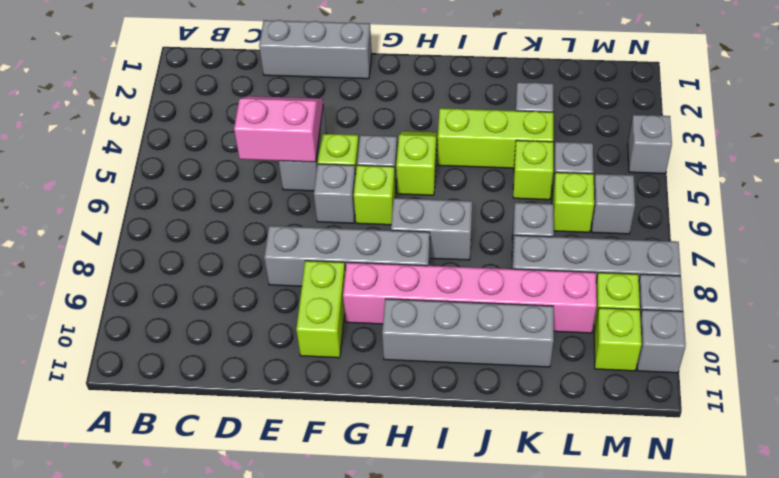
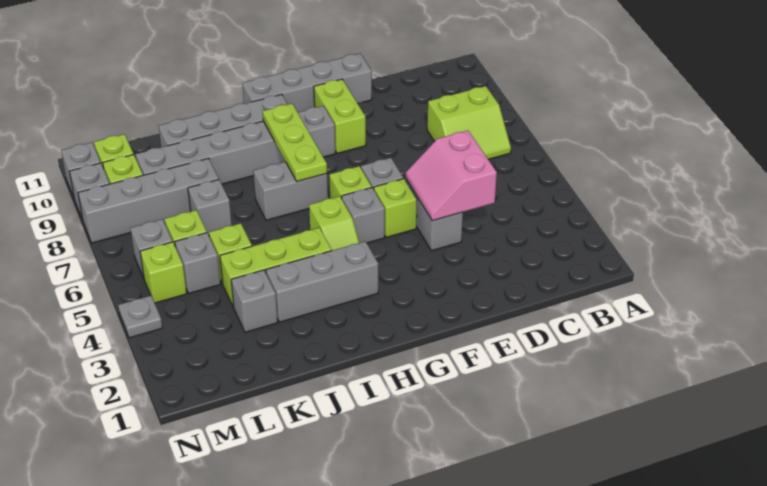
none -> lime 2x2 slope [427,86,511,159]
grey 1x3 brick [259,20,372,79] -> grey 1x3 brick moved to [266,241,378,322]
pink 2x2 slope [234,96,323,162] -> pink 2x2 slope turned to [406,131,497,221]
grey 1x4 brick [264,226,430,286] -> grey 1x4 brick moved to [242,54,372,112]
pink 1x6 brick [343,262,597,333] -> grey 1x6 brick [136,106,336,184]
none -> lime 1x3 plate [263,104,327,181]
none -> lime 1x1 brick [140,242,187,303]
grey 1x1 brick [628,115,672,174] -> grey 1x1 plate [118,296,162,338]

